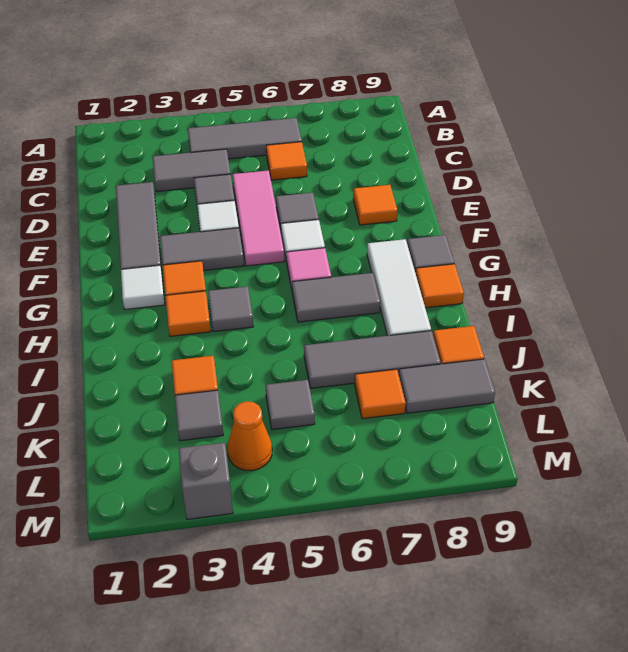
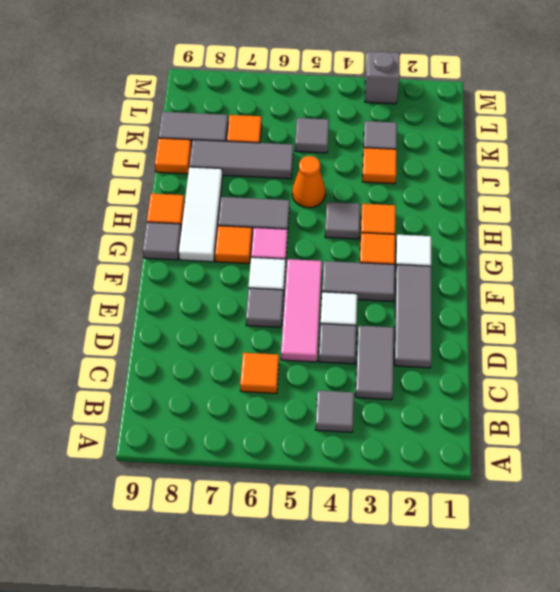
grey 1x3 tile [188,118,302,159] -> grey 1x1 tile [315,390,354,432]
grey 1x2 tile [153,149,230,192] -> grey 1x2 tile turned to [355,326,394,400]
orange 1x1 tile [353,185,397,225] -> orange 1x1 tile moved to [215,226,252,263]
orange 1x1 cone [228,401,272,471] -> orange 1x1 cone moved to [292,156,325,208]

